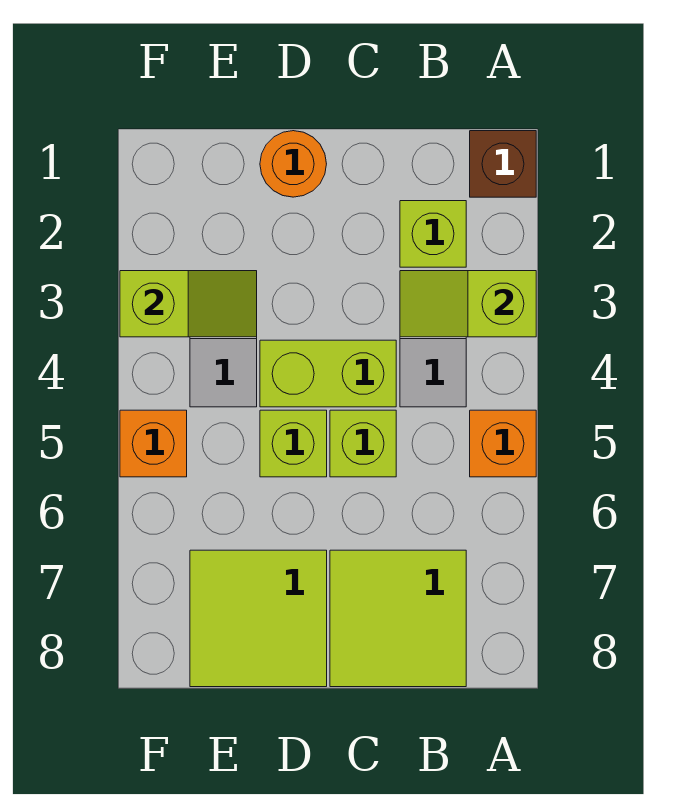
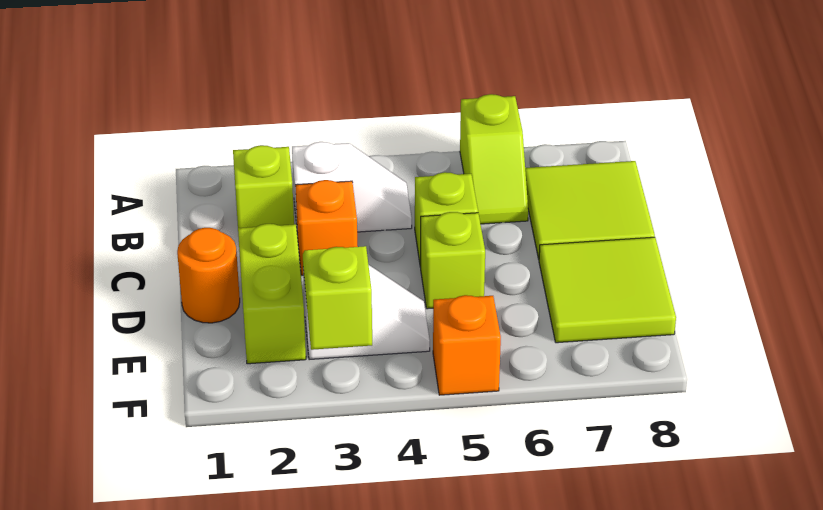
brown 1x1 brick [470,131,536,197] -> none
lime 1x2 slope [400,271,536,337] -> lime 1x2 slope moved to [460,94,528,224]
orange 1x1 brick [470,410,536,477] -> orange 1x1 brick moved to [295,180,358,275]
lime 1x2 brick [260,340,396,407] -> lime 1x2 brick moved to [238,224,306,364]

